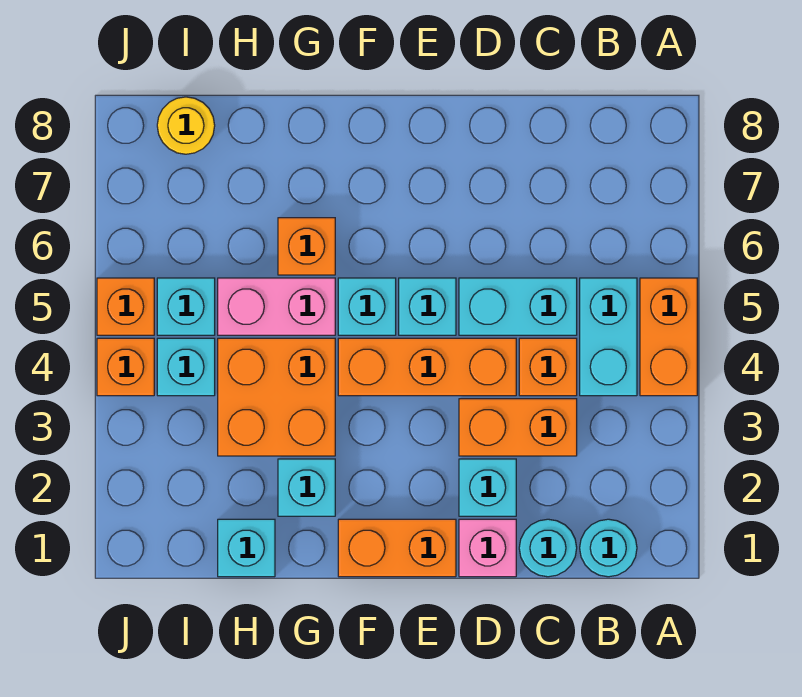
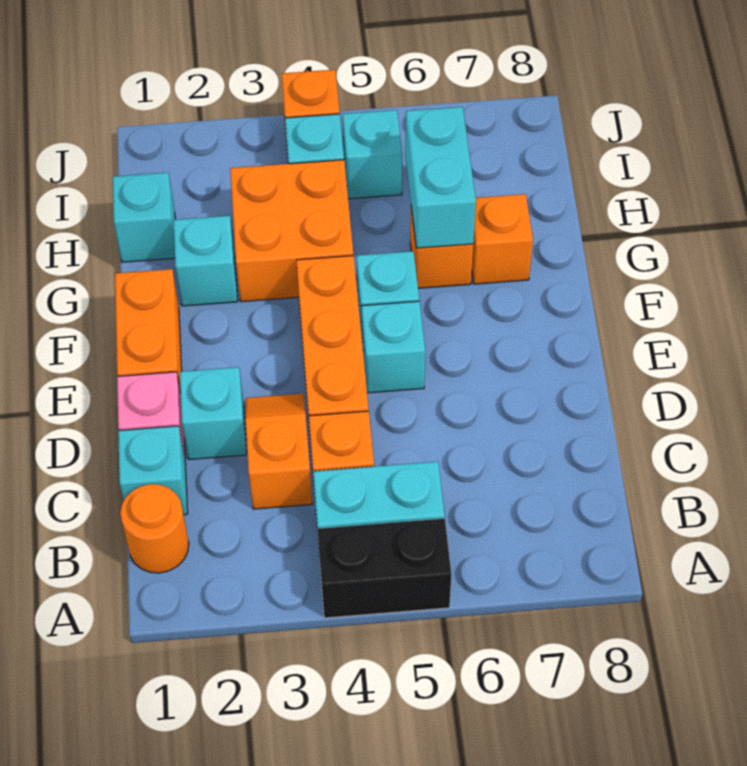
orange 1x2 brick [640,278,697,396] -> black 1x2 brick [318,519,451,618]
cyan 1x1 round brick [580,519,637,577] -> orange 1x1 round brick [120,484,189,573]
cyan 1x1 round brick [519,519,577,577] -> cyan 1x1 brick [118,426,188,515]
orange 1x2 brick [459,399,577,456] -> orange 1x2 slope [245,394,312,509]
cyan 1x2 brick [459,278,577,335] -> cyan 1x2 brick moved to [405,107,476,248]
pink 1x2 brick [218,278,335,335] -> none
yellow 1x1 round brick [157,97,215,154] -> none
orange 1x1 brick [97,278,154,335] -> orange 1x1 brick moved to [472,194,533,284]

